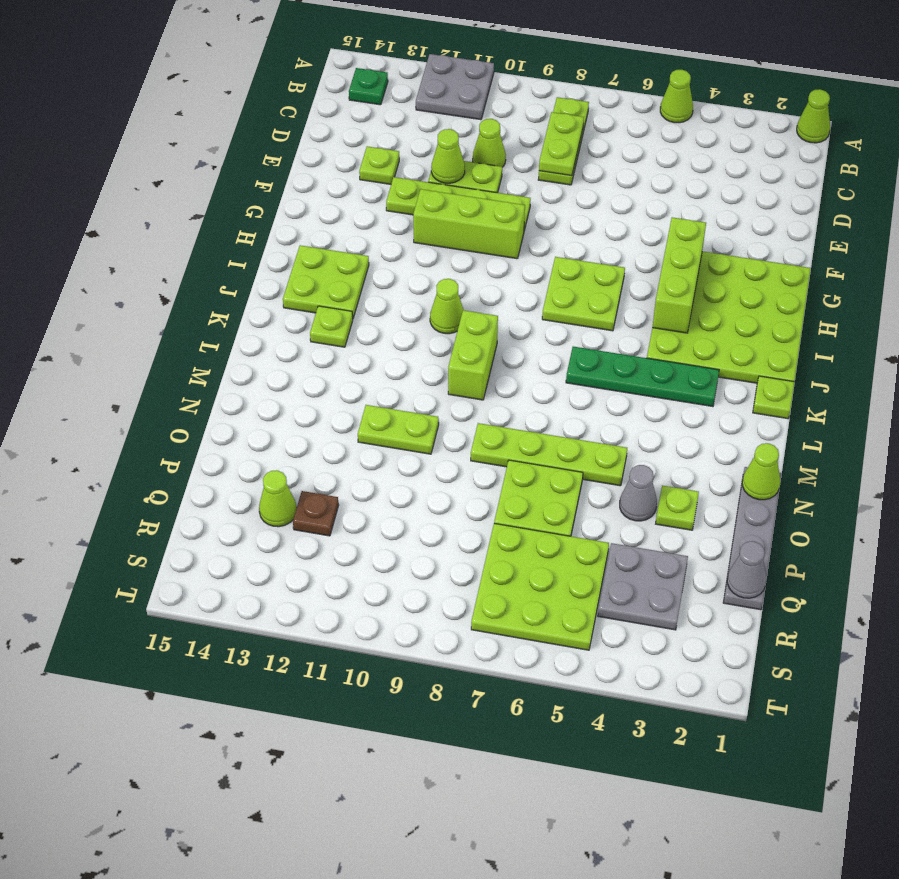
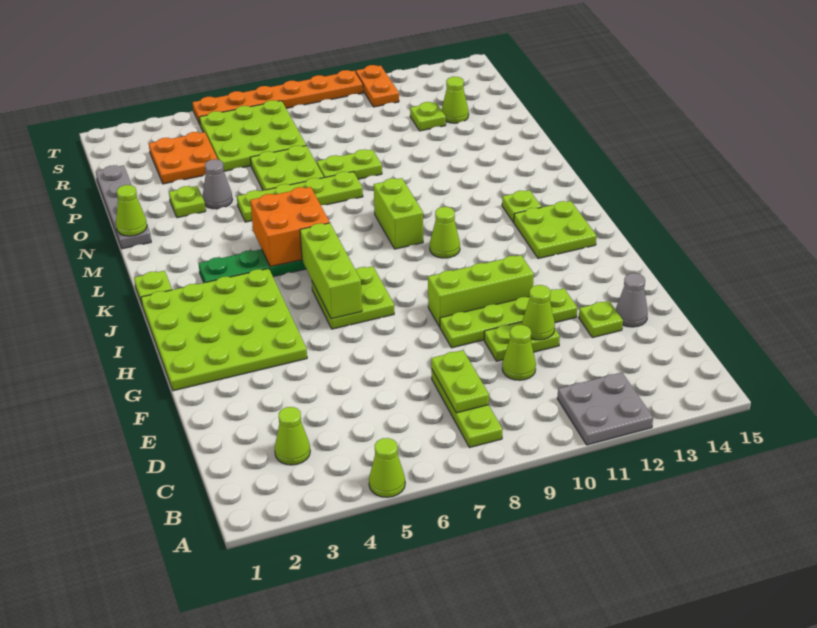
lime 1x1 cone [797,89,830,143] -> lime 1x1 cone moved to [275,407,310,465]
green 1x1 plate [349,68,388,105] -> none
lime 1x3 brick [653,217,706,333] -> lime 1x3 brick moved to [300,223,362,319]
none -> orange 2x2 brick [250,187,330,267]
lime 1x2 plate [358,405,439,454] -> lime 1x2 plate moved to [317,149,382,179]
grey 1x1 cone [727,541,766,598] -> grey 1x1 cone moved to [616,273,648,327]
grey 2x2 plate [598,543,688,630] -> orange 2x2 plate [149,132,218,184]
brown 1x1 plate [293,491,339,536] -> lime 1x1 plate [410,102,446,131]
none -> orange 1x2 plate [356,65,399,107]
none -> orange 1x6 plate [192,70,363,124]

